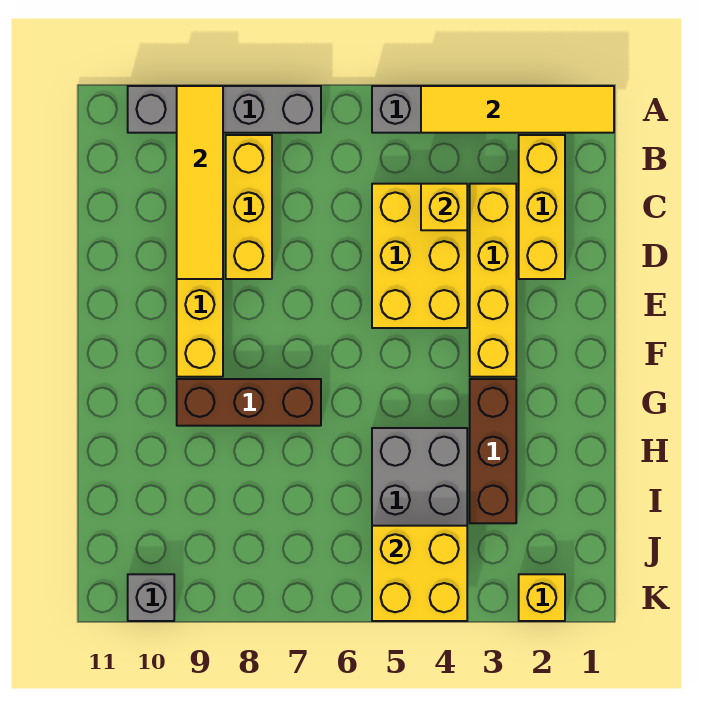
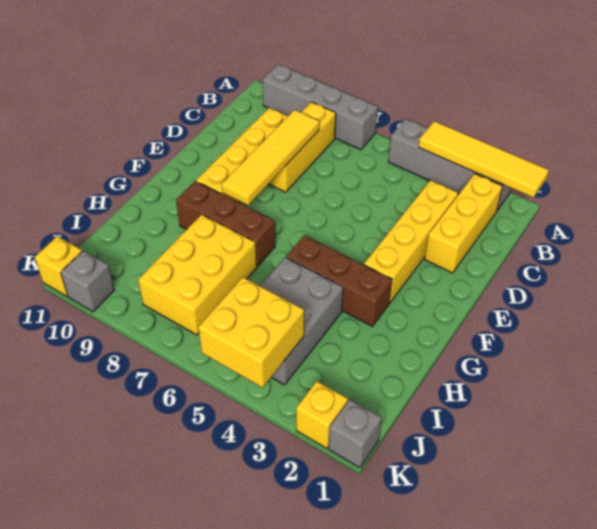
yellow 1x4 tile [177,86,223,279] -> yellow 1x4 tile moved to [222,110,320,205]
yellow 2x3 brick [372,184,467,328] -> yellow 2x3 brick moved to [138,215,257,335]
yellow 1x1 brick [421,184,467,230] -> yellow 1x1 brick moved to [35,236,82,296]
brown 1x3 brick [470,379,516,523] -> brown 1x3 brick turned to [286,235,392,326]
none -> grey 1x1 brick [329,400,382,468]

